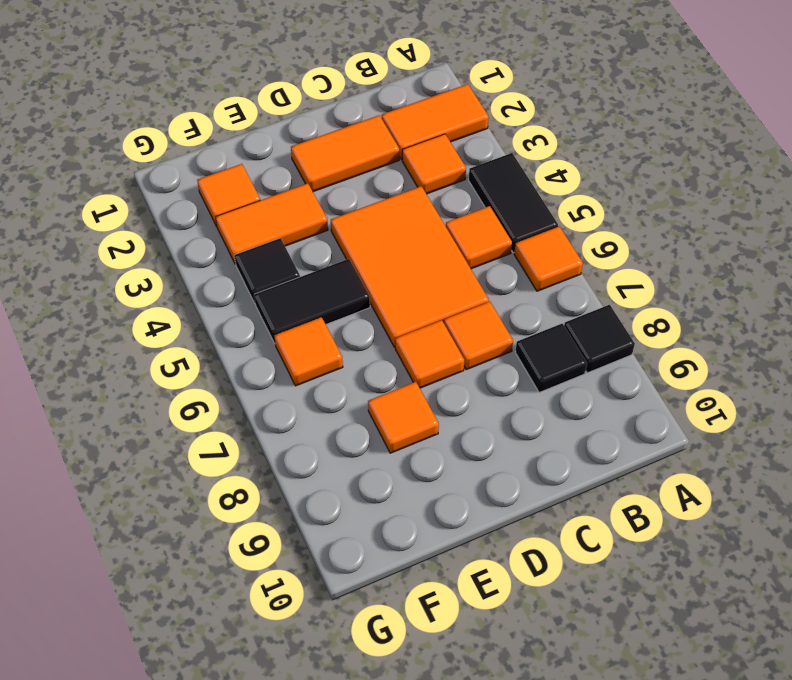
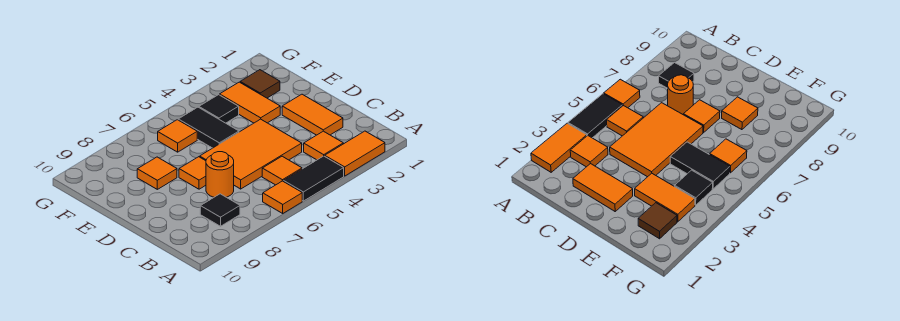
orange 1x2 tile [382,84,489,160] -> orange 1x2 tile turned to [325,131,385,176]
black 1x1 tile [564,305,635,373] -> none
orange 1x1 tile [444,302,513,370] -> orange 1x1 round brick [206,152,234,197]
orange 1x1 tile [197,164,260,226] -> brown 1x1 tile [240,70,280,98]

